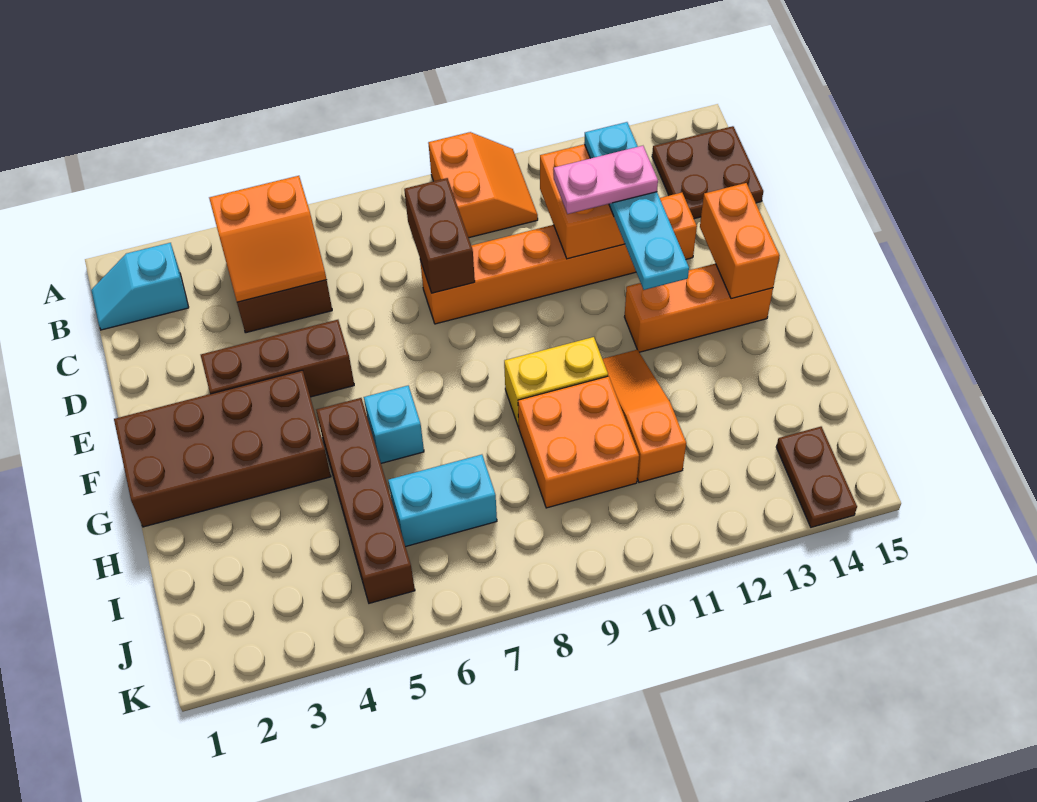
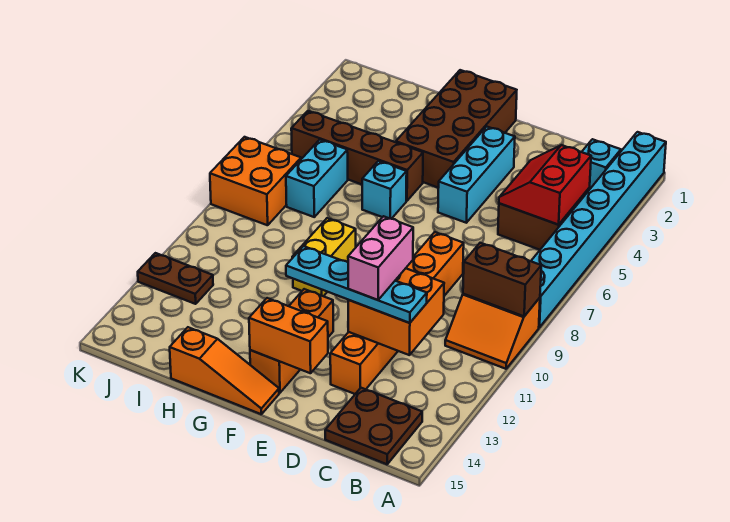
none -> cyan 1x8 brick [531,132,666,328]
orange 2x2 slope [209,176,326,302] -> red 2x2 slope [499,145,591,225]
brown 1x2 brick [404,178,475,293] -> brown 1x2 brick moved to [463,243,541,316]
pink 1x2 plate [554,146,658,214] -> pink 1x2 brick [348,216,413,300]
brown 1x3 brick [201,320,354,397] -> cyan 1x3 brick [438,127,515,223]
orange 1x3 slope [603,350,686,483] -> orange 1x3 slope moved to [170,327,279,414]
orange 2x2 brick [518,376,639,508] -> orange 2x2 brick moved to [210,137,301,225]
brown 1x2 plate [776,427,857,527] -> brown 1x2 plate moved to [138,253,213,304]

